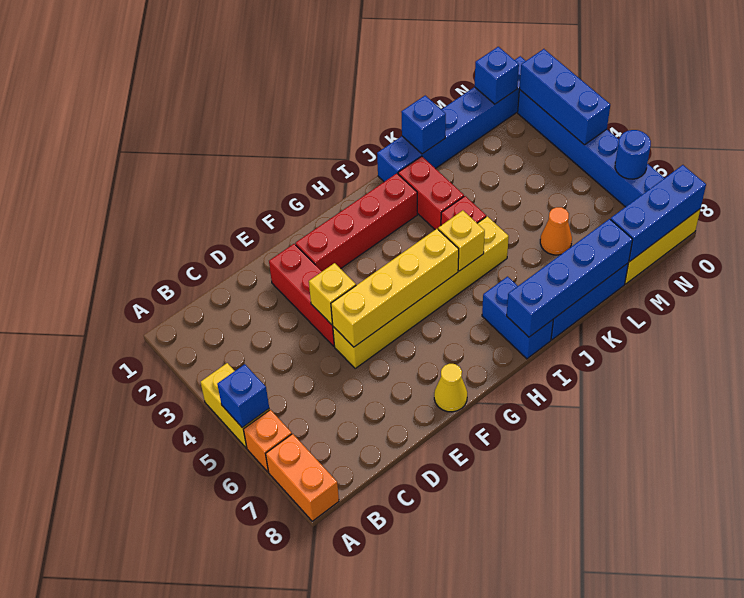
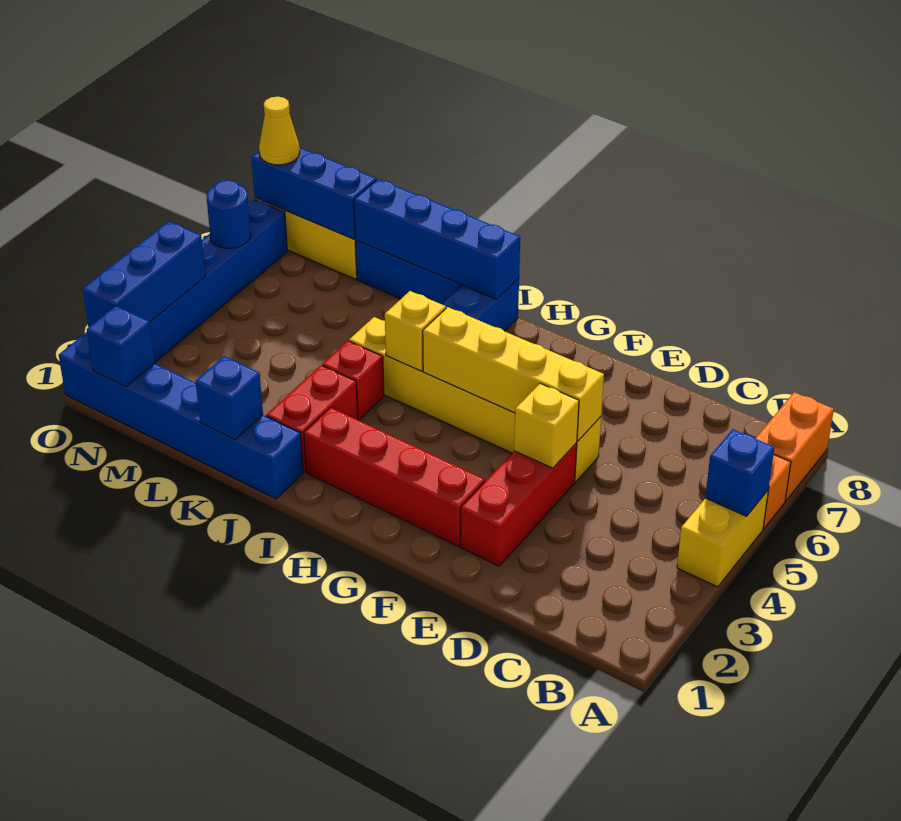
yellow 1x1 cone [434,364,467,412] -> yellow 1x1 cone moved to [259,97,300,165]
orange 1x1 cone [540,207,572,255] -> none

